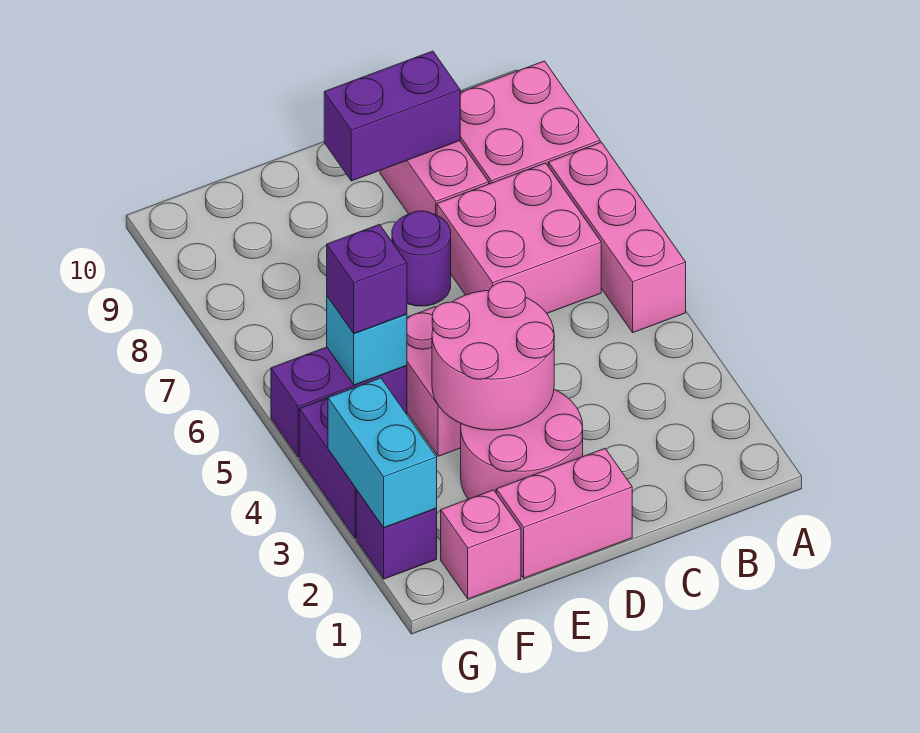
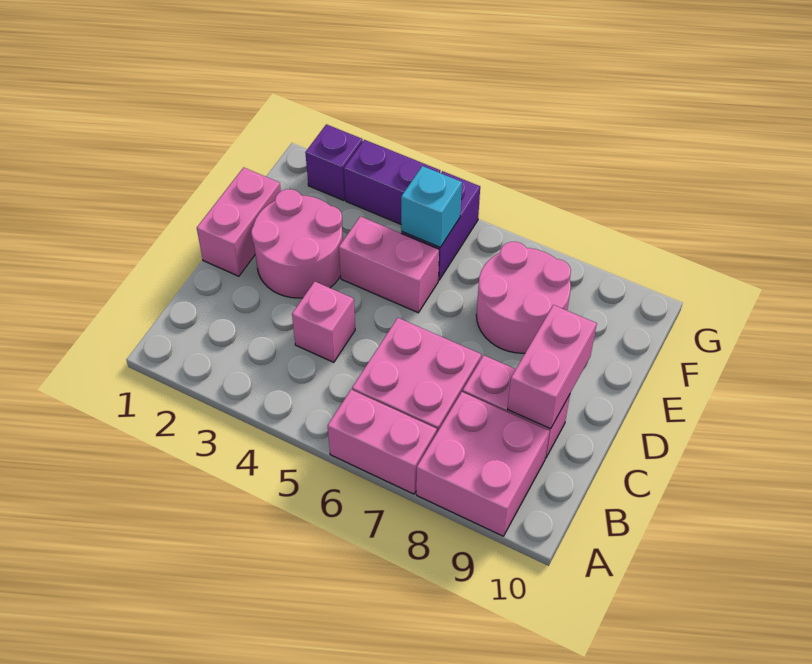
pink 1x3 brick [548,142,686,333] -> pink 1x2 brick [328,390,437,494]
purple 1x2 brick [324,51,460,181] -> pink 1x2 brick [507,305,597,429]
pink 2x2 round brick [432,281,554,430] -> pink 2x2 round brick moved to [476,242,571,353]
purple 1x1 round brick [392,211,451,306] -> none
pink 1x1 brick [441,490,521,599] -> pink 1x1 brick moved to [292,282,355,362]
purple 1x1 brick [327,224,407,333] -> none
cyan 1x2 brick [328,378,437,528] -> none

